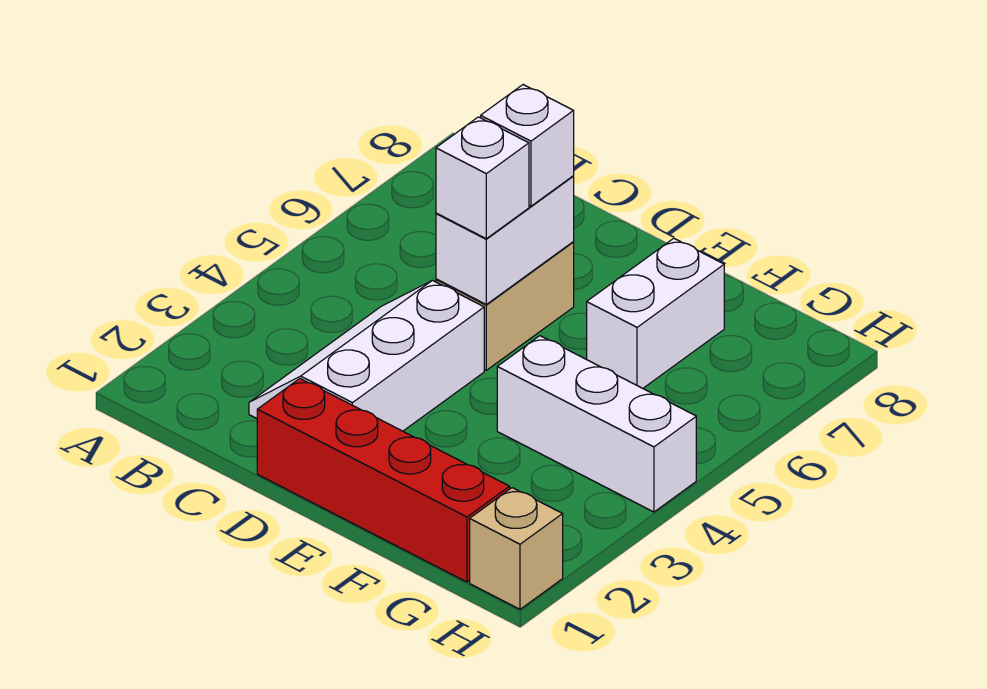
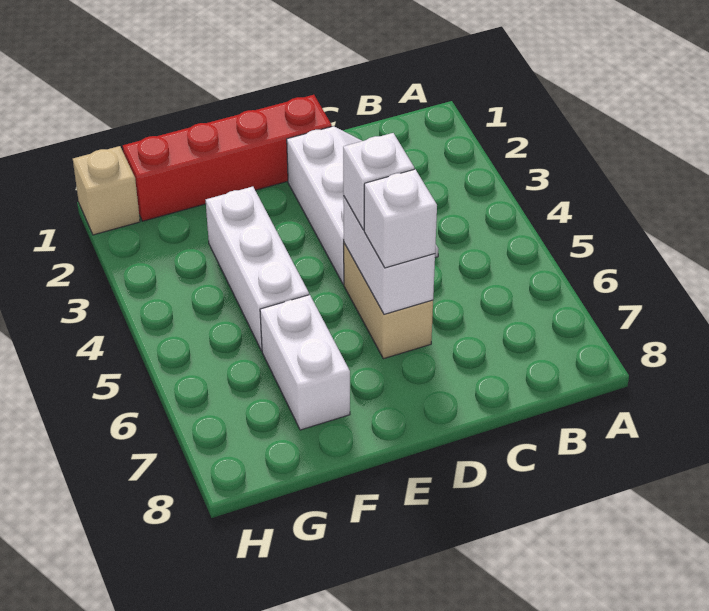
white 1x3 brick [497,336,696,512] -> white 1x3 brick turned to [206,187,309,351]

